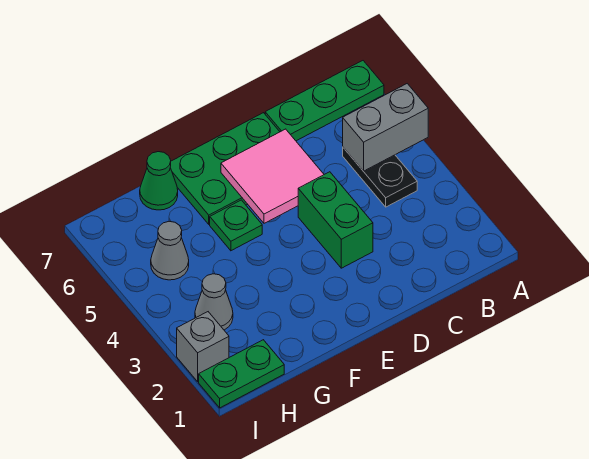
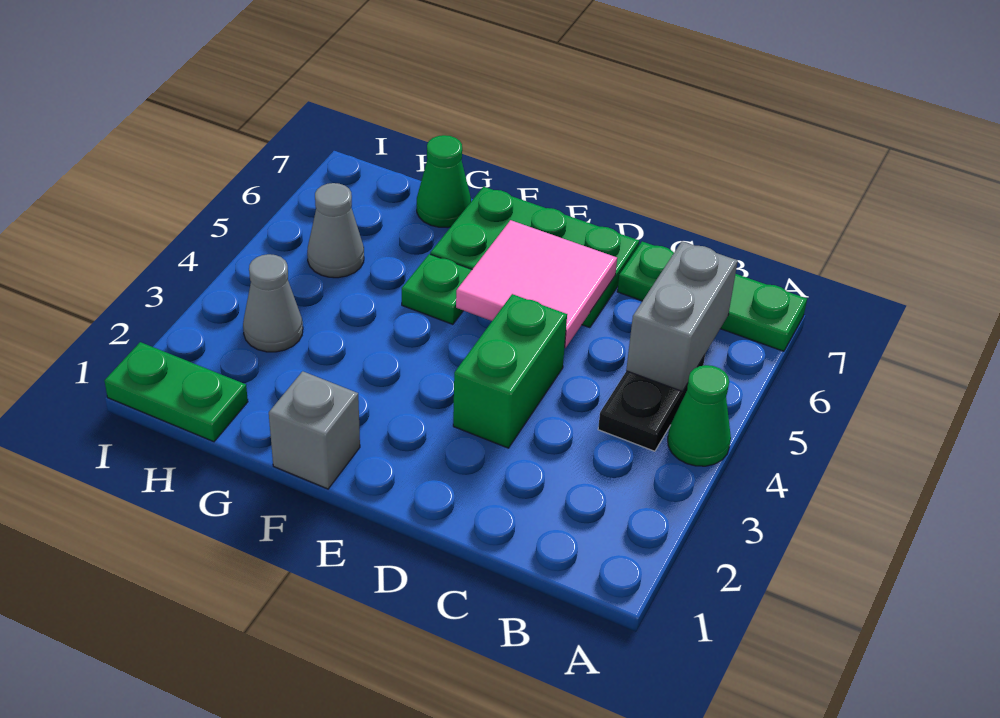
none -> green 1x1 cone [668,365,731,466]
grey 1x2 brick [343,84,428,171] -> grey 1x2 brick turned to [626,241,738,392]
grey 1x1 brick [177,312,229,382] -> grey 1x1 brick moved to [269,371,360,489]

